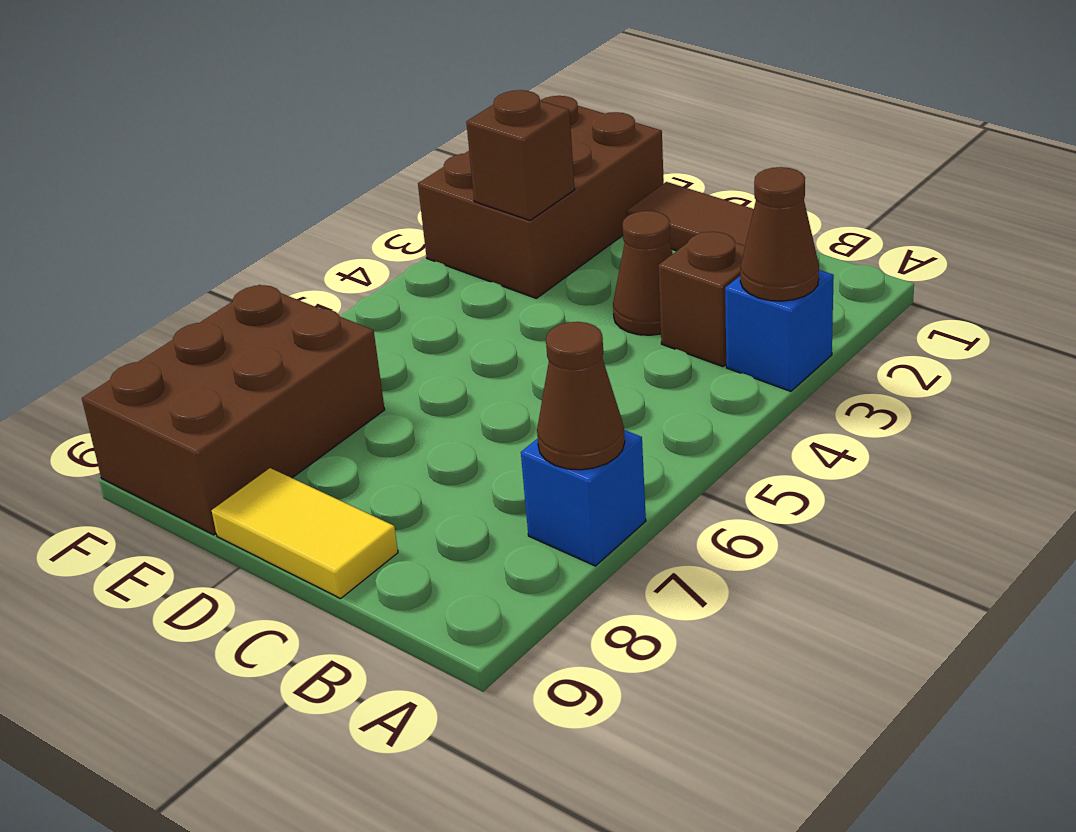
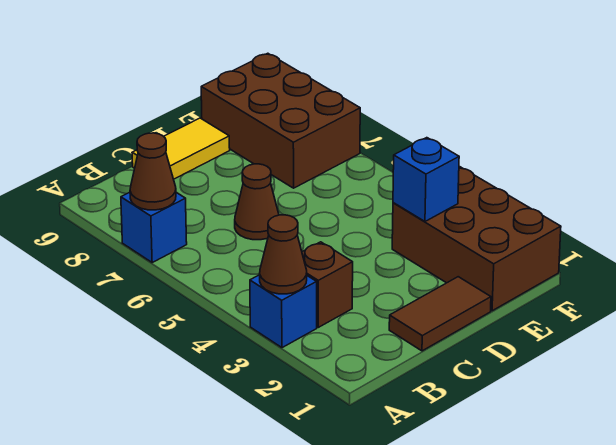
brown 1x1 cone [613,211,673,335] -> brown 1x1 cone moved to [235,164,279,240]
brown 1x1 brick [466,90,575,220] -> blue 1x1 brick [393,138,459,221]

